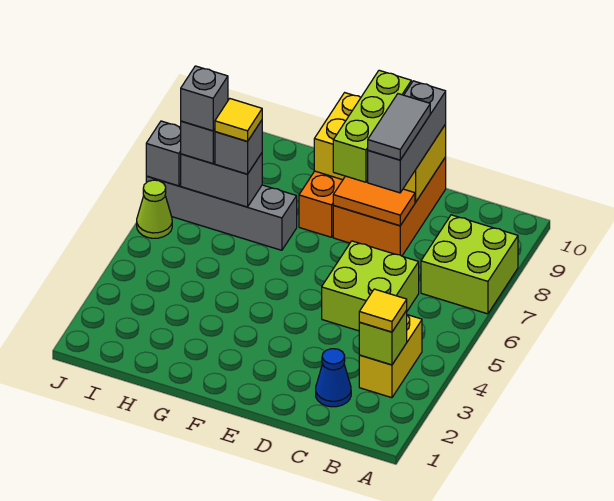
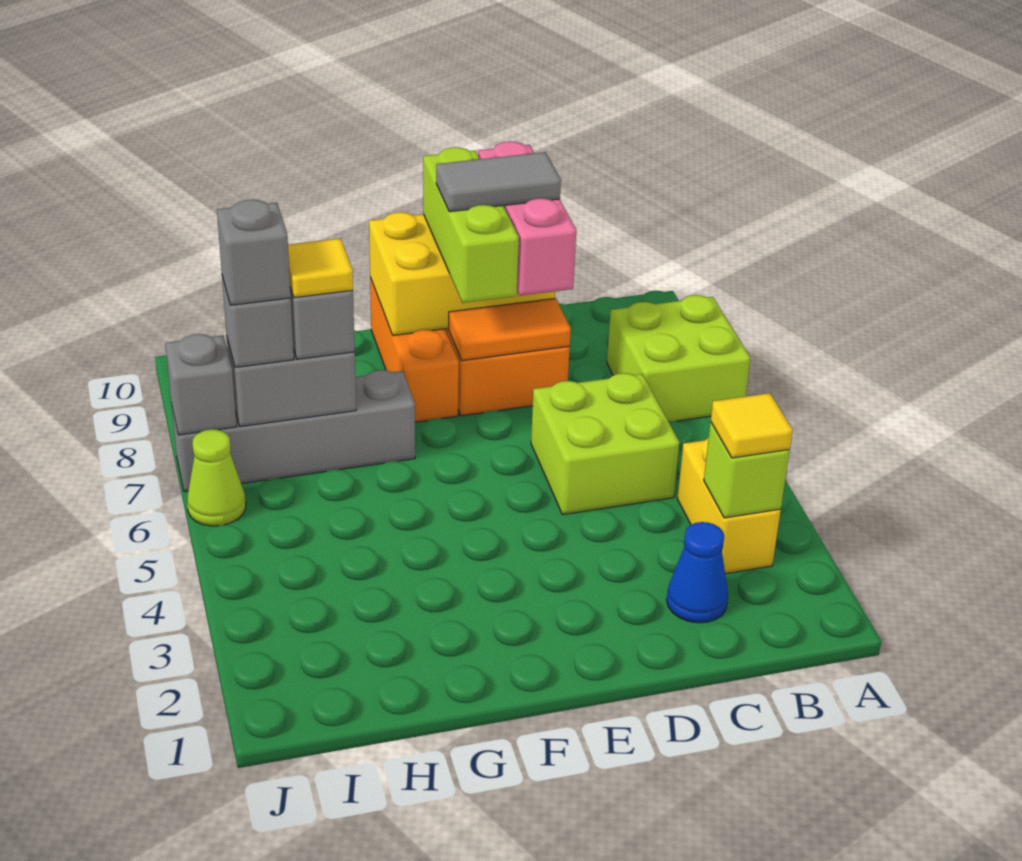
grey 1x3 brick [368,81,446,193] -> pink 1x3 brick [478,141,576,296]
grey 1x2 tile [368,94,430,160] -> grey 1x2 tile turned to [436,152,561,212]

